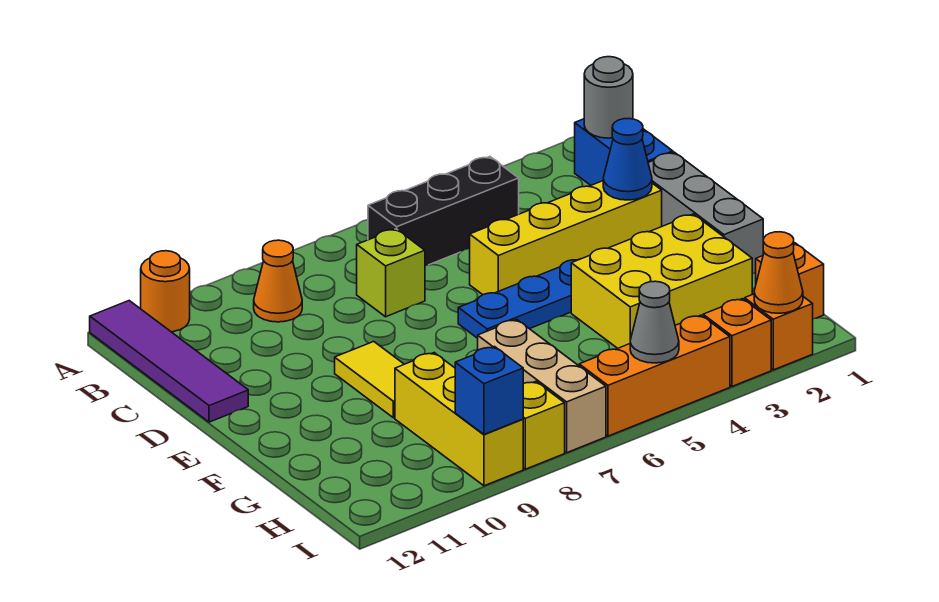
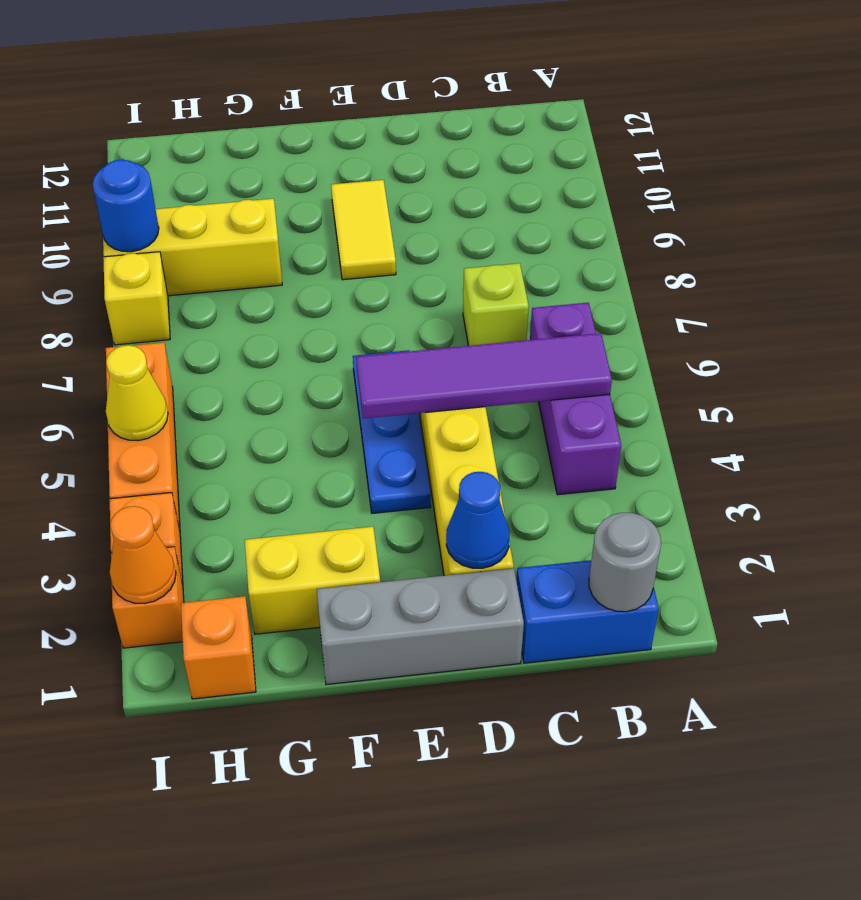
orange 1x1 round brick [141,251,190,332] -> none
purple 1x4 tile [90,301,248,422] -> purple 1x4 tile moved to [356,333,612,419]
black 1x3 brick [368,157,519,266] -> purple 1x3 brick [530,303,621,495]
orange 1x1 cone [254,240,302,322] -> none
yellow 1x2 tile [335,342,404,418] -> yellow 1x2 tile turned to [331,180,396,280]
yellow 2x3 brick [571,214,752,348] -> yellow 1x2 brick [245,527,380,634]
tan 1x3 brick [478,320,606,453] -> none
grey 1x1 cone [630,281,679,363] -> yellow 1x1 cone [106,345,168,441]
blue 1x1 brick [455,347,523,434] -> blue 1x1 round brick [93,160,159,252]

